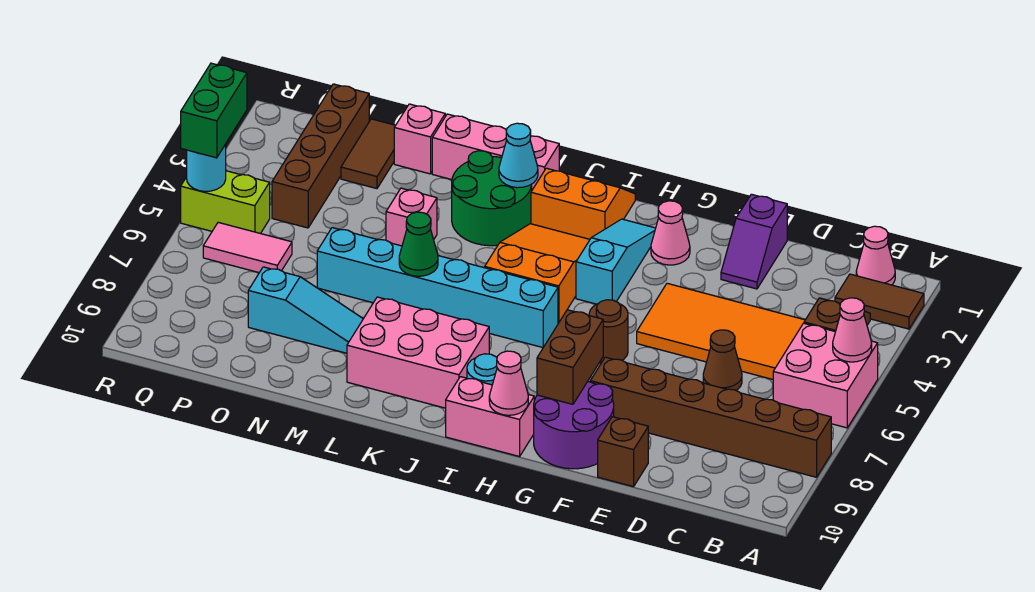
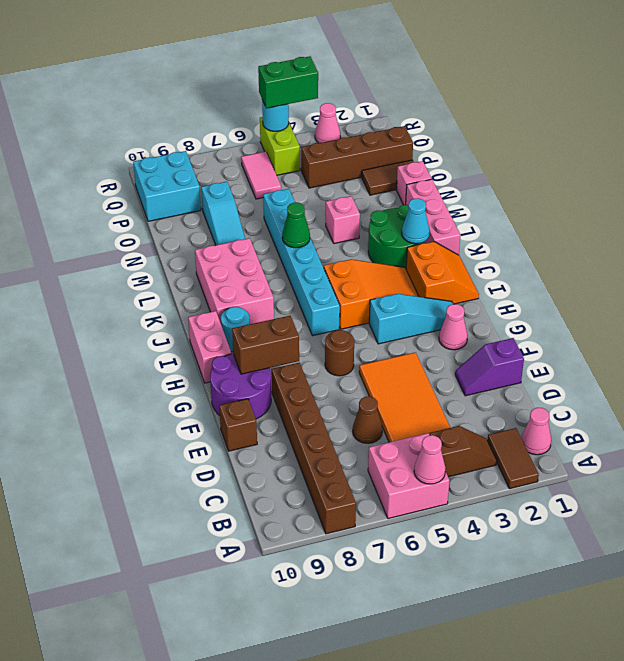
pink 1x1 cone [489,351,528,415] -> pink 1x1 cone moved to [315,103,340,143]
none -> cyan 2x2 brick [133,151,201,221]

